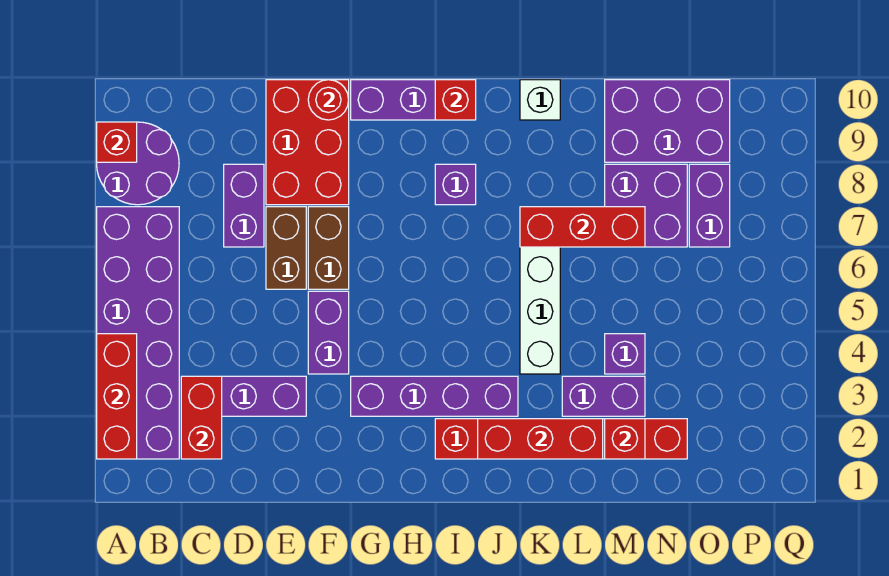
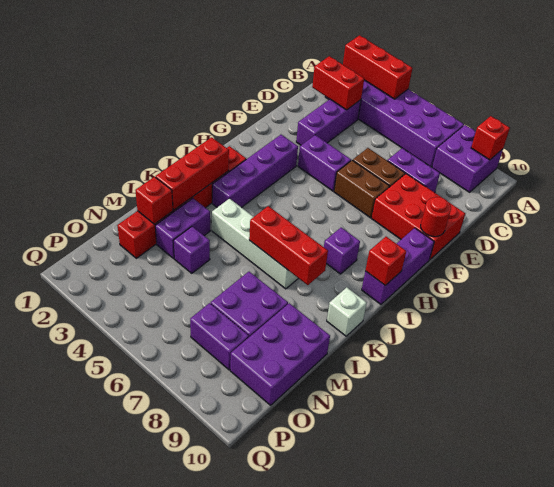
purple 2x2 round brick [97,122,179,205] -> purple 2x2 brick [432,125,503,192]
red 1x3 brick [520,207,645,247] -> red 1x3 brick turned to [249,206,328,285]

